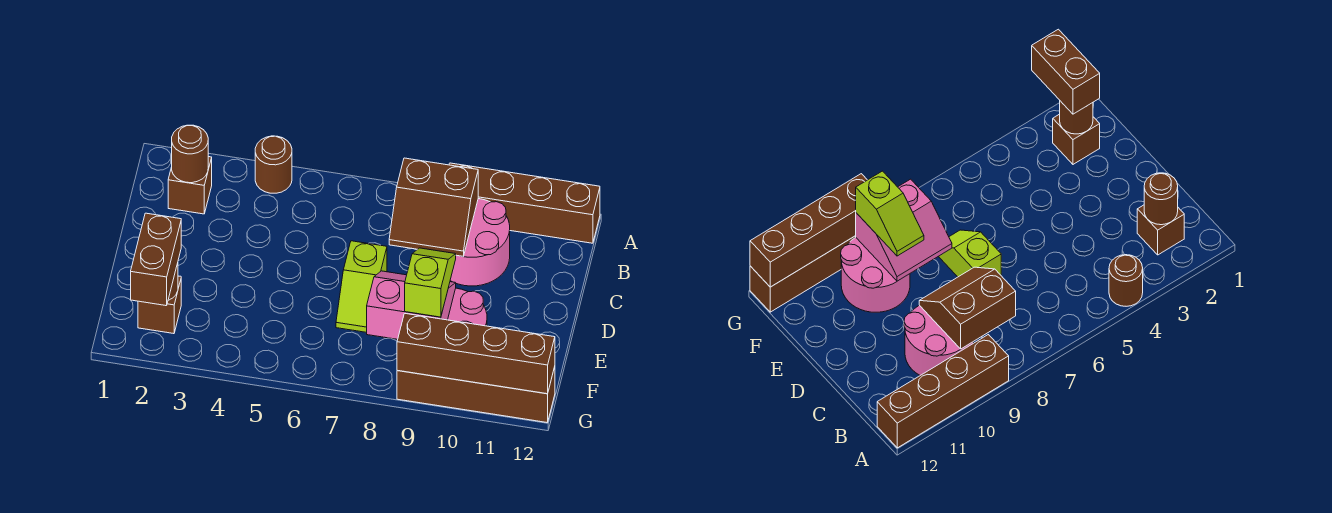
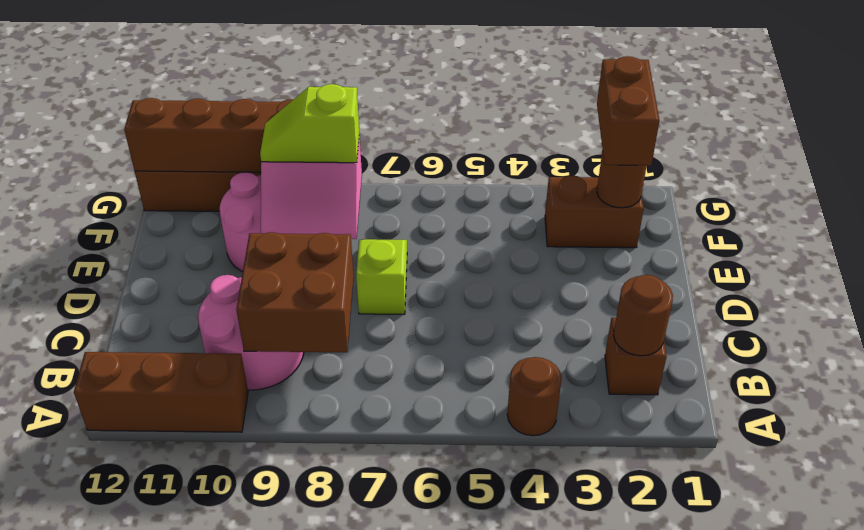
brown 1x4 brick [449,163,600,243] -> brown 1x3 brick [74,352,248,432]
brown 2x2 slope [389,158,478,257] -> brown 2x2 brick [236,232,354,352]
lime 1x2 slope [405,248,456,317] -> lime 1x2 slope turned to [260,84,359,163]
brown 1x1 brick [138,276,181,334] -> brown 1x2 brick [545,176,644,248]

